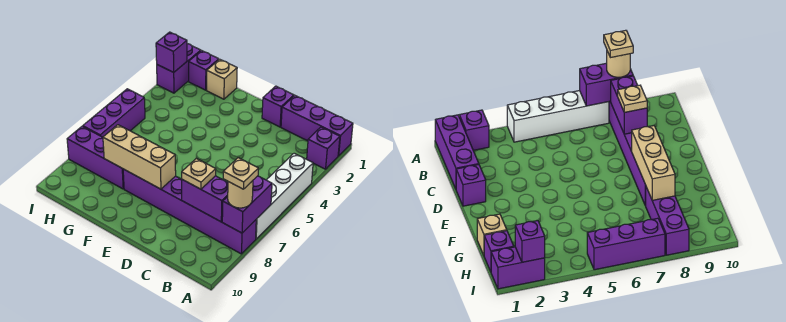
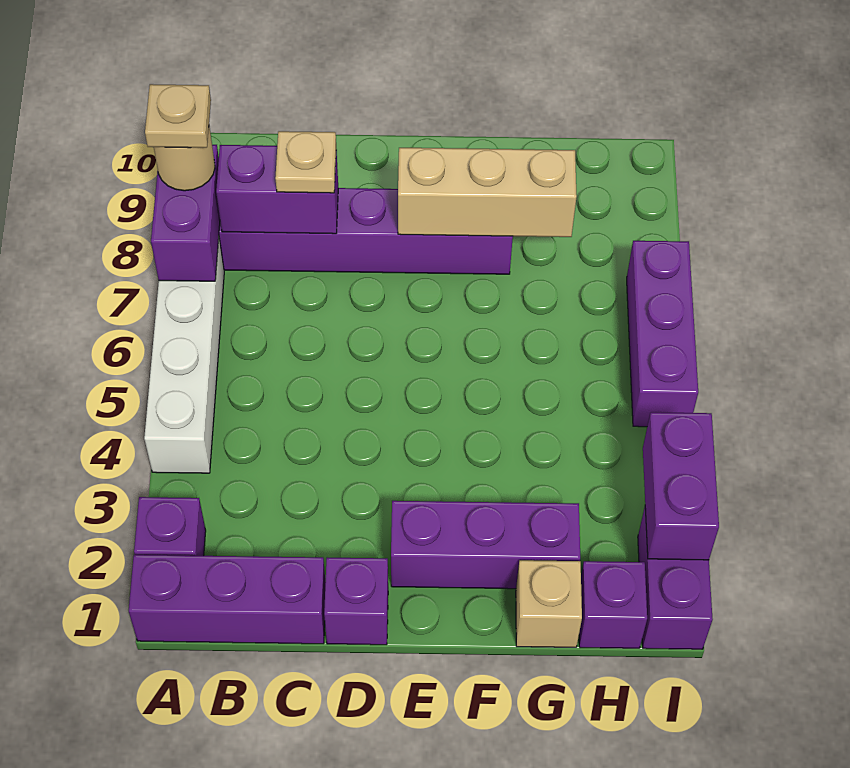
purple 1x3 brick [67,126,124,189] -> purple 1x3 brick moved to [391,501,580,589]
purple 1x1 brick [156,32,187,72] -> purple 1x2 brick [643,412,719,560]

